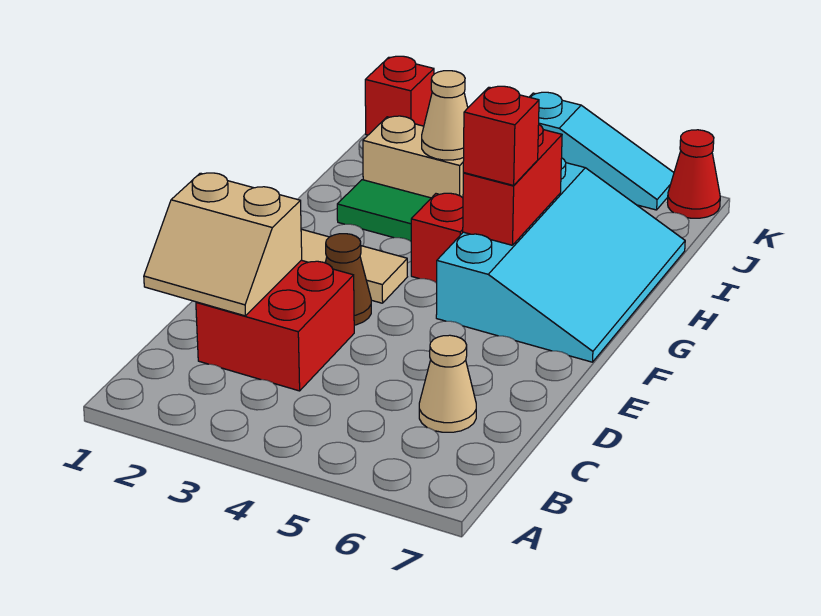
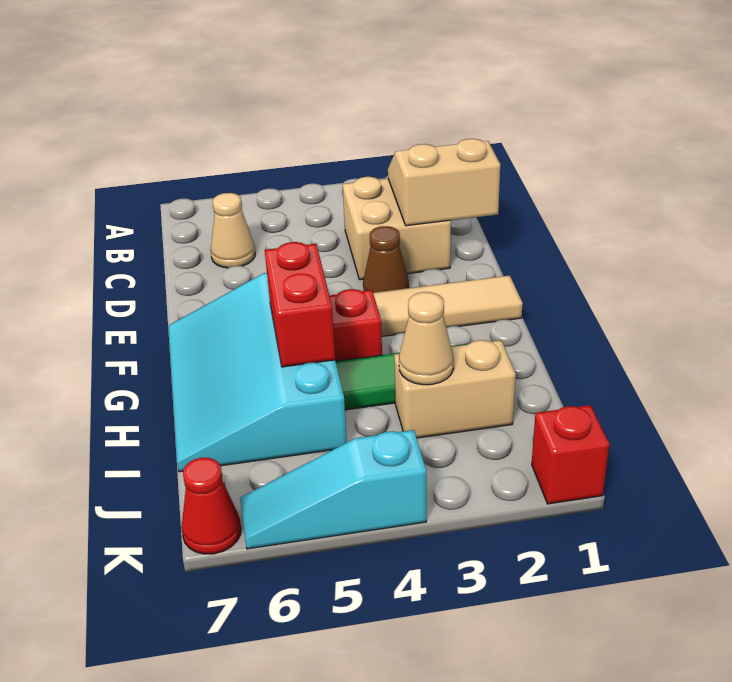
red 2x2 brick [196,260,354,391] -> tan 2x2 brick [343,177,451,280]
red 1x1 brick [463,86,539,185] -> none

